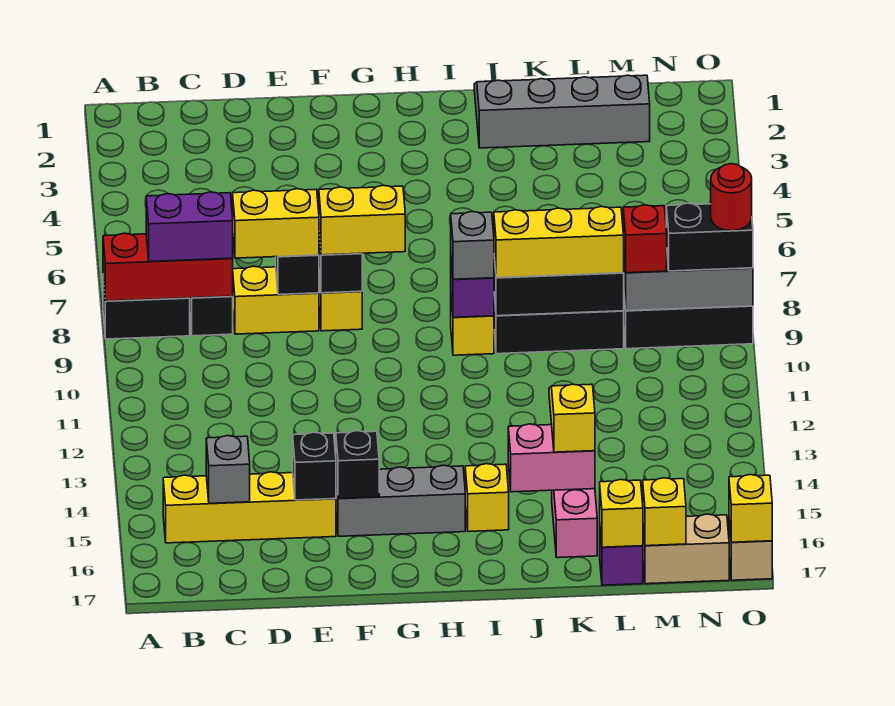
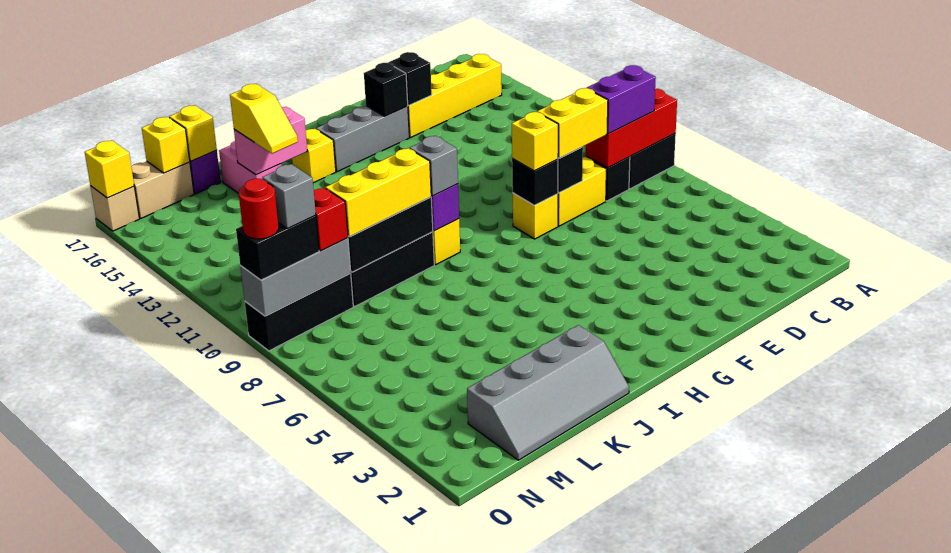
grey 1x1 brick [206,436,250,503] -> grey 1x1 brick moved to [262,164,316,228]
yellow 1x2 brick [319,185,405,255] -> yellow 1x1 brick [512,112,558,171]

